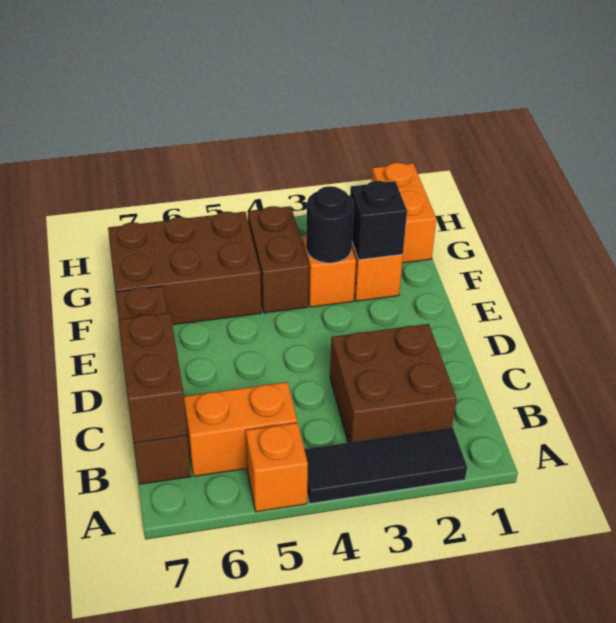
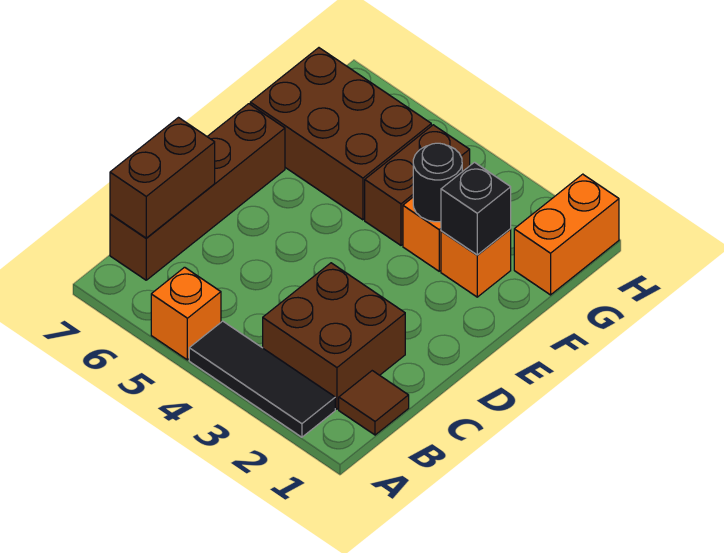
none -> brown 1x1 tile [339,371,409,435]
orange 1x2 brick [184,382,297,476] -> none

